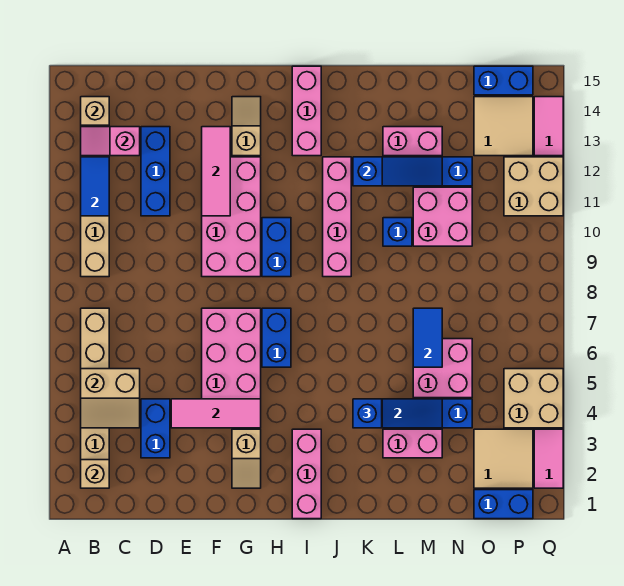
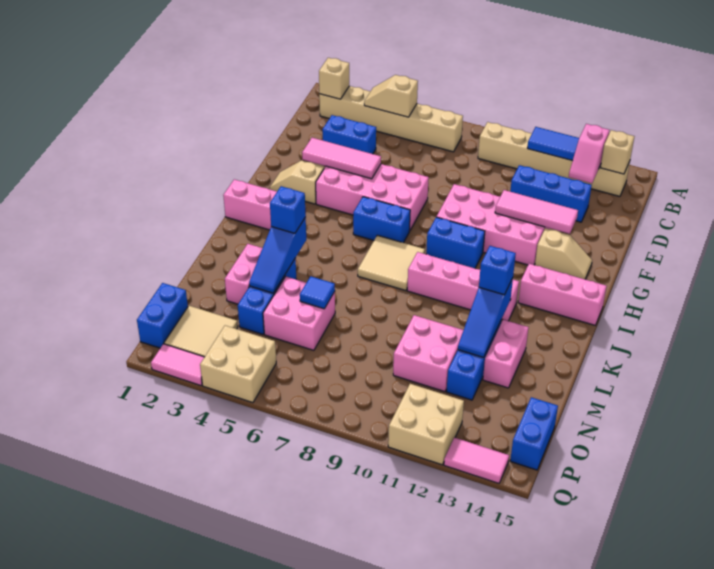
tan 2x2 slope [81,369,140,428] -> tan 1x2 slope [364,75,418,117]
pink 1x2 slope [81,127,140,156] -> pink 1x2 slope turned to [569,124,609,183]
pink 1x3 tile [171,399,261,428] -> pink 1x3 tile turned to [302,138,381,179]
blue 1x1 brick [383,218,412,246] -> blue 1x1 brick moved to [479,246,516,295]
blue 1x2 tile [413,308,442,367] -> blue 1x1 tile [300,276,335,309]
tan 2x2 tile [474,97,533,156] -> tan 2x2 tile moved to [358,235,425,291]

